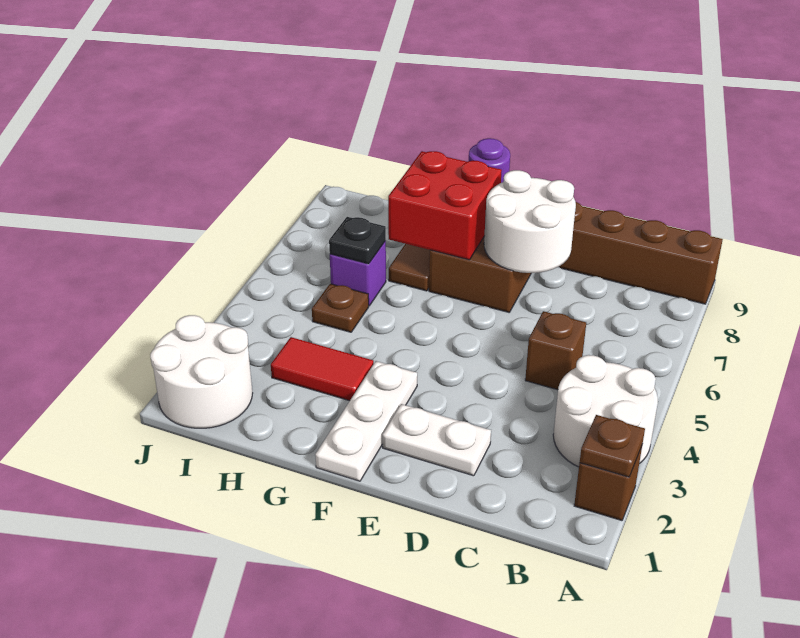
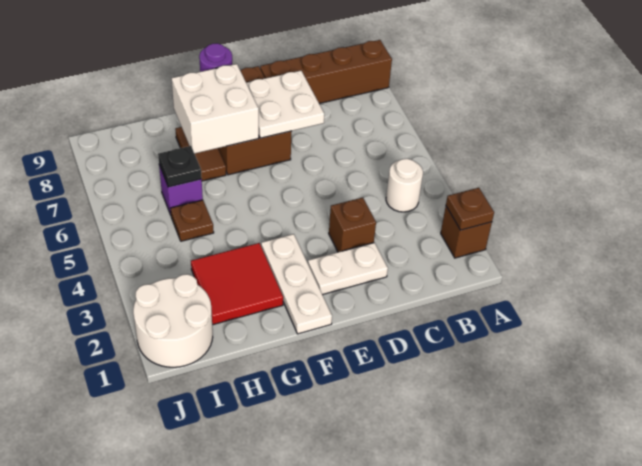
white 2x2 round brick [553,355,658,467] -> white 1x1 round brick [386,159,423,212]
brown 1x1 brick [525,311,586,390] -> brown 1x1 brick moved to [329,198,376,252]
white 2x2 round brick [484,170,576,273] -> white 2x2 plate [246,71,324,138]
red 2x2 brick [388,151,502,260] -> white 2x2 brick [172,64,259,154]
red 1x2 tile [271,337,374,401] -> red 2x2 tile [191,243,283,325]

